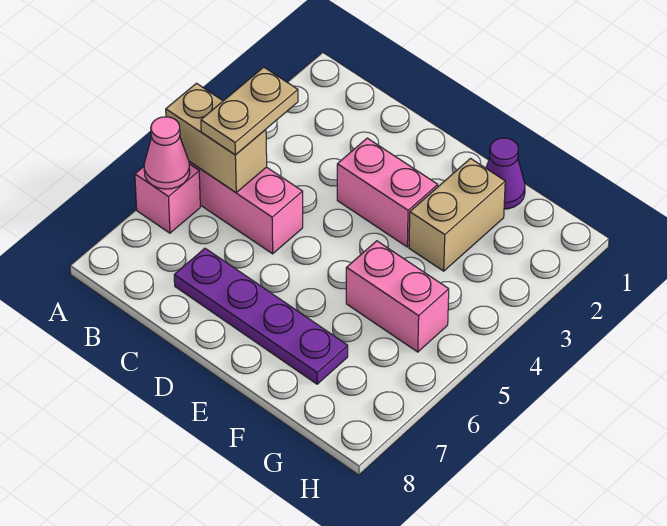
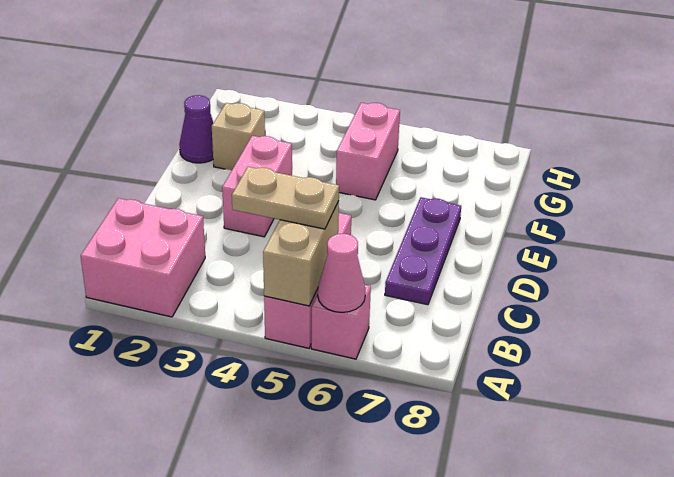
none -> pink 2x2 brick [81,198,205,317]
purple 1x4 plate [174,248,348,384] -> purple 1x3 plate [385,197,461,305]
tan 1x2 brick [409,159,505,271] -> tan 1x1 brick [212,103,265,170]

